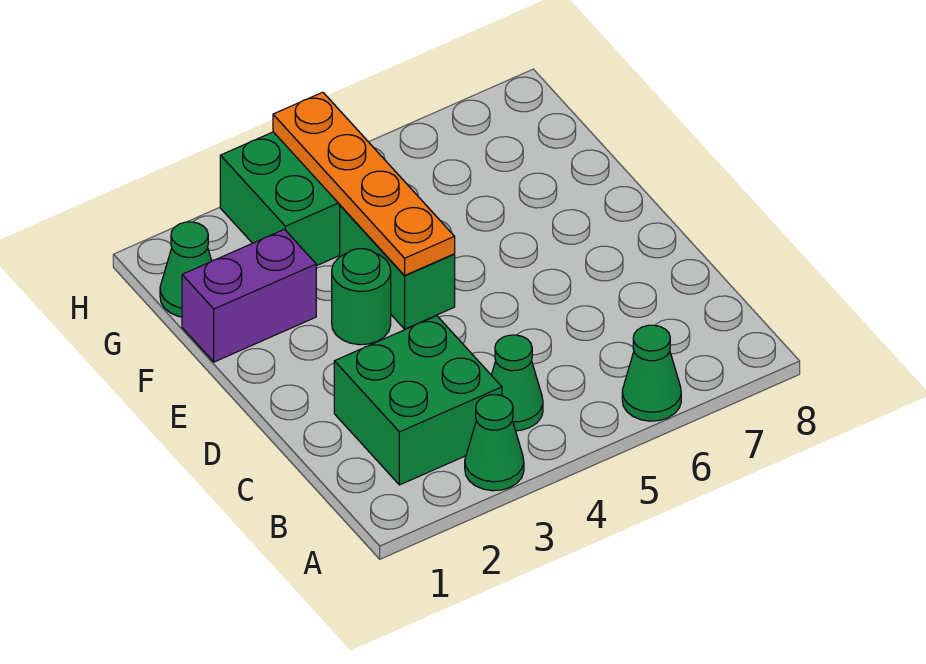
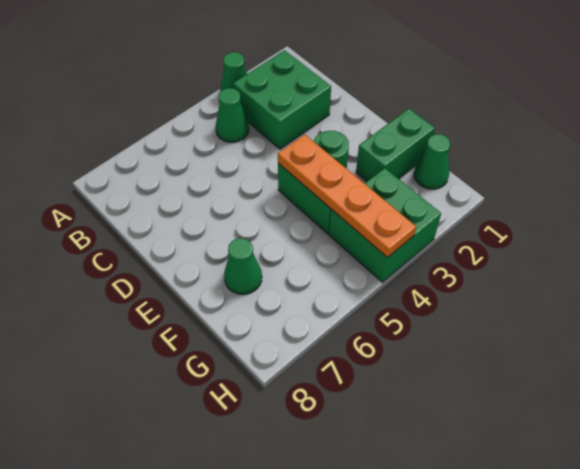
green 1x1 cone [622,325,681,421] -> green 1x1 cone moved to [224,238,262,294]
purple 1x2 brick [182,229,316,362] -> green 1x2 brick [356,109,435,182]

